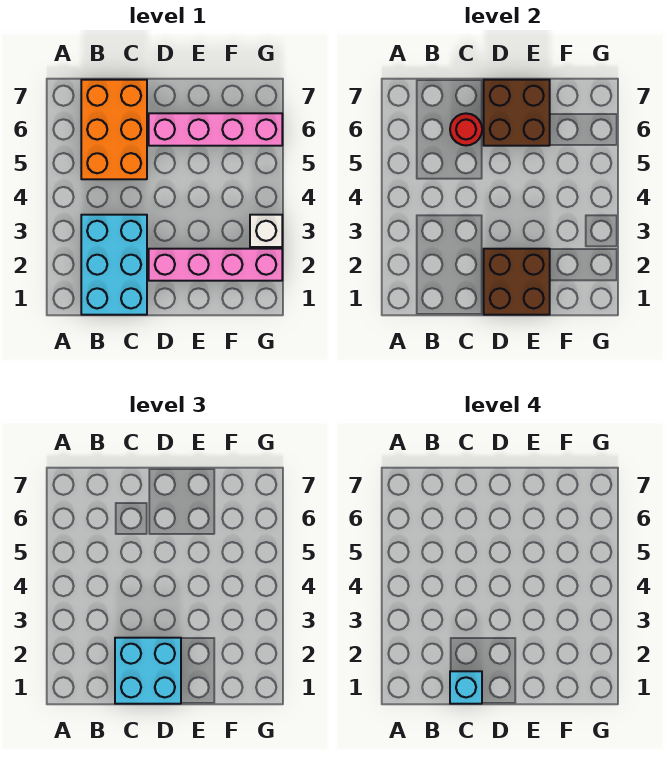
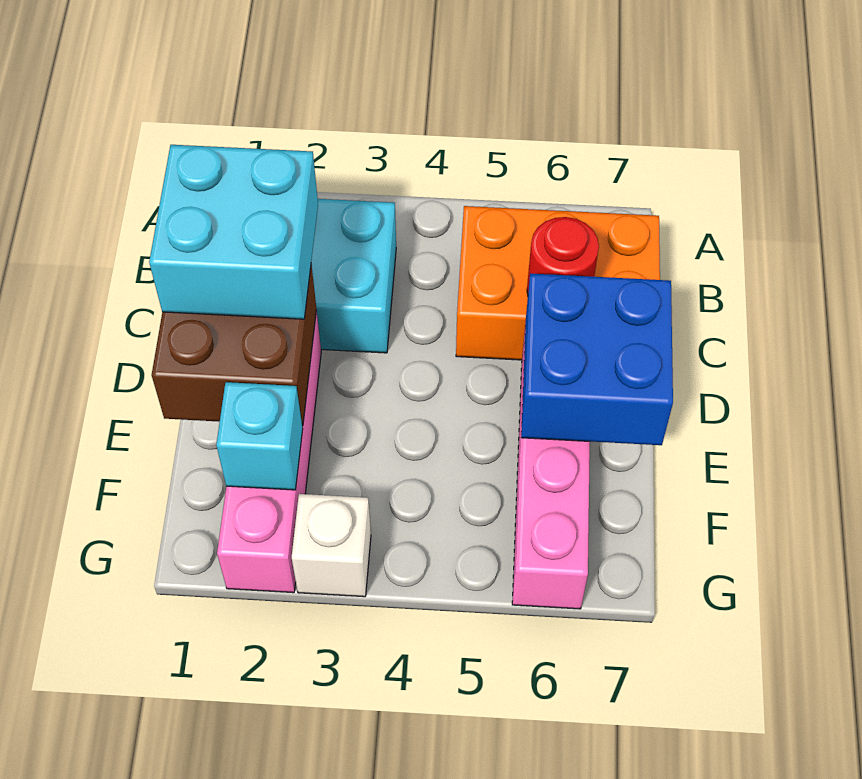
cyan 1x1 brick [450,671,482,704] -> cyan 1x1 brick moved to [216,382,303,490]
brown 2x2 brick [484,80,550,146] -> blue 2x2 brick [521,273,673,445]

